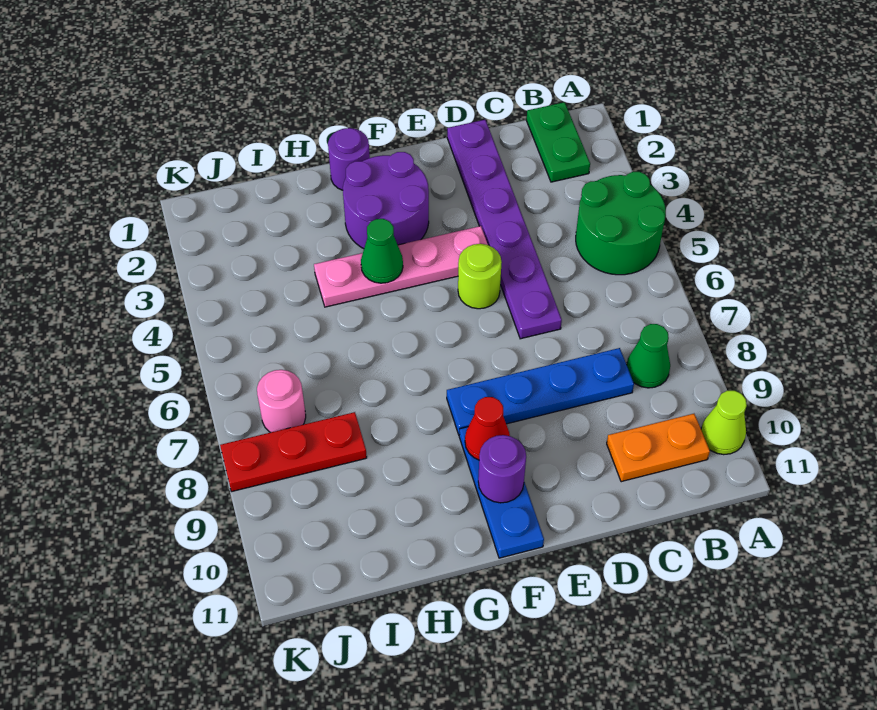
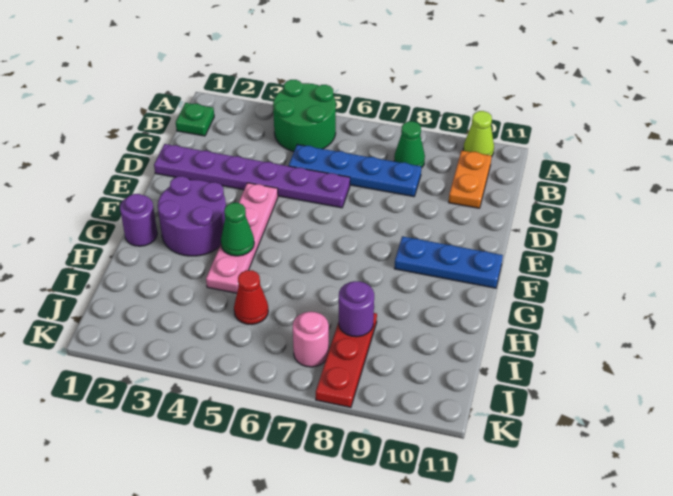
green 1x2 plate [527,102,590,182] -> green 1x1 plate [176,103,214,136]
blue 1x4 plate [447,348,634,435] -> blue 1x4 plate turned to [289,144,421,197]
lime 1x1 round brick [458,244,502,309] -> none
red 1x1 cone [465,397,510,460] -> red 1x1 cone moved to [234,270,268,325]
purple 1x1 round brick [478,435,526,503] -> purple 1x1 round brick moved to [339,281,374,337]

